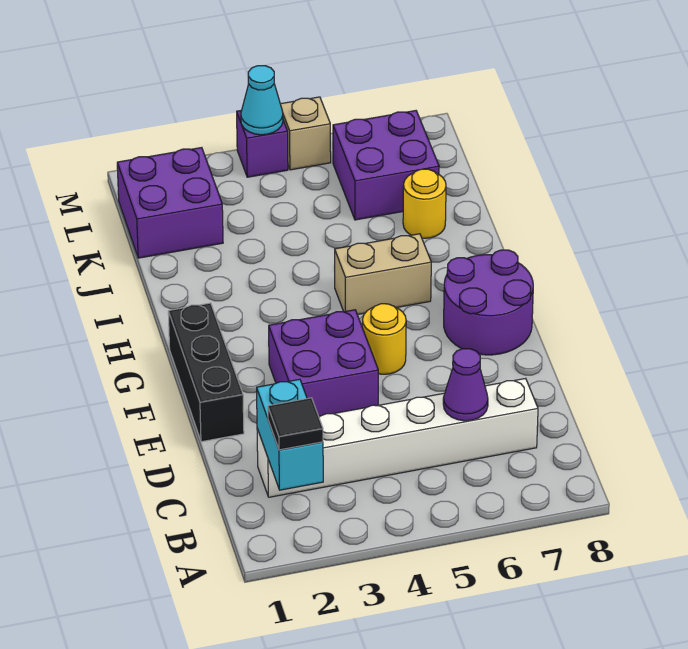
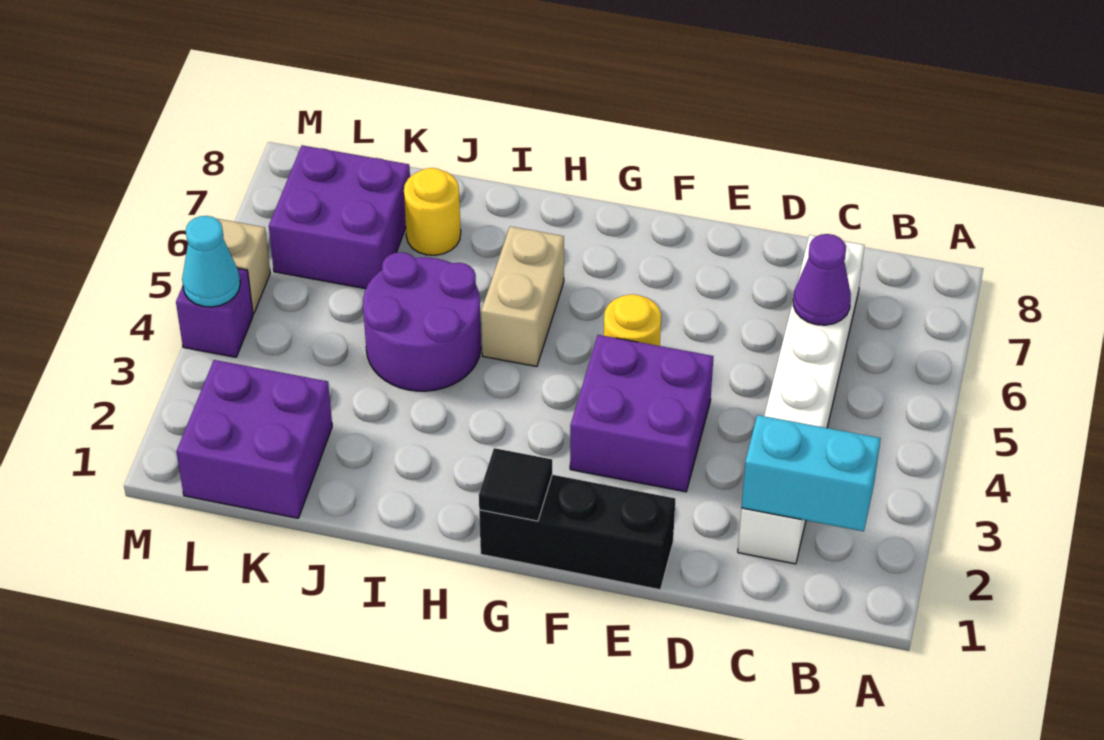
black 1x1 tile [268,398,323,450] -> black 1x1 tile moved to [479,448,552,521]
purple 2x2 round brick [444,250,533,355] -> purple 2x2 round brick moved to [363,252,481,391]

